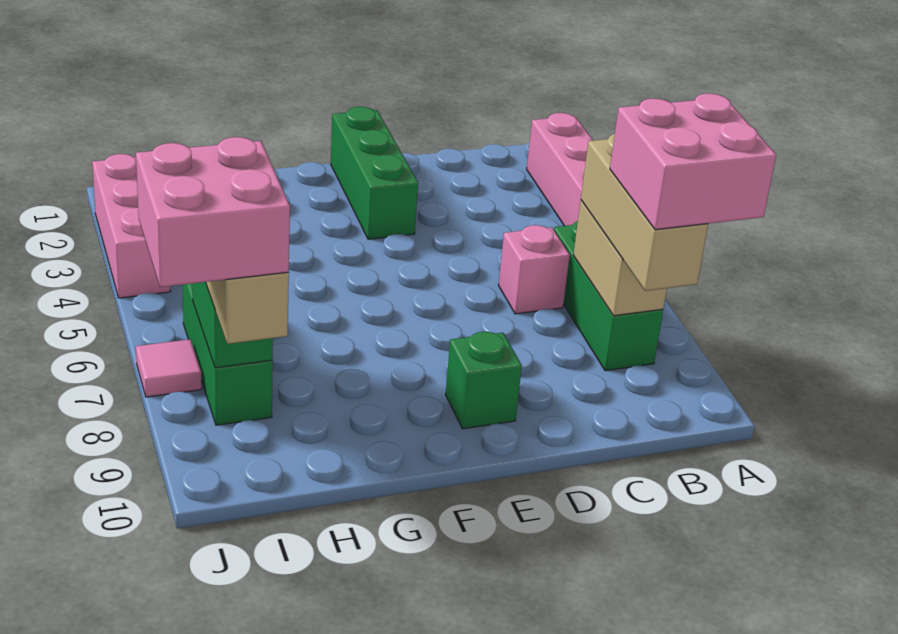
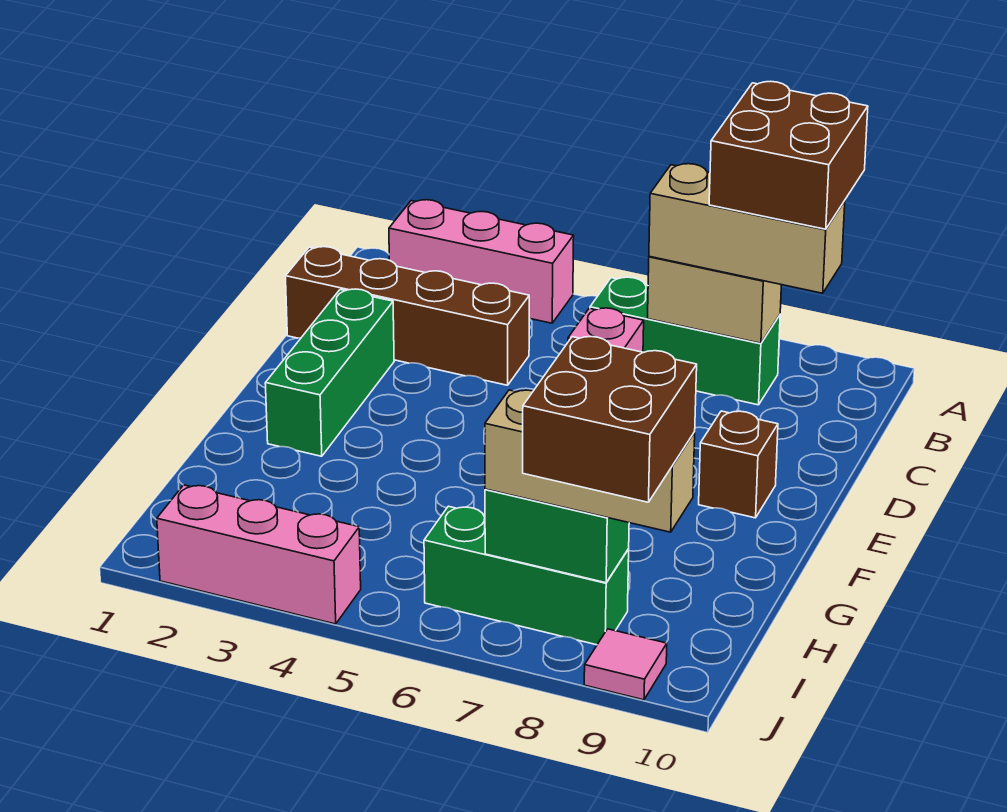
pink 2x2 brick [610,93,776,230] -> brown 2x2 brick [709,81,868,229]
none -> brown 1x4 brick [286,247,529,385]
green 1x3 brick [331,107,418,239] -> green 1x3 brick turned to [265,289,394,456]
green 1x1 brick [445,332,522,429] -> brown 1x1 brick [699,411,778,518]
pink 2x2 brick [136,137,290,287] -> brown 2x2 brick [523,337,697,502]
pink 1x1 tile [136,339,202,397] -> pink 1x1 tile moved to [584,629,667,700]

